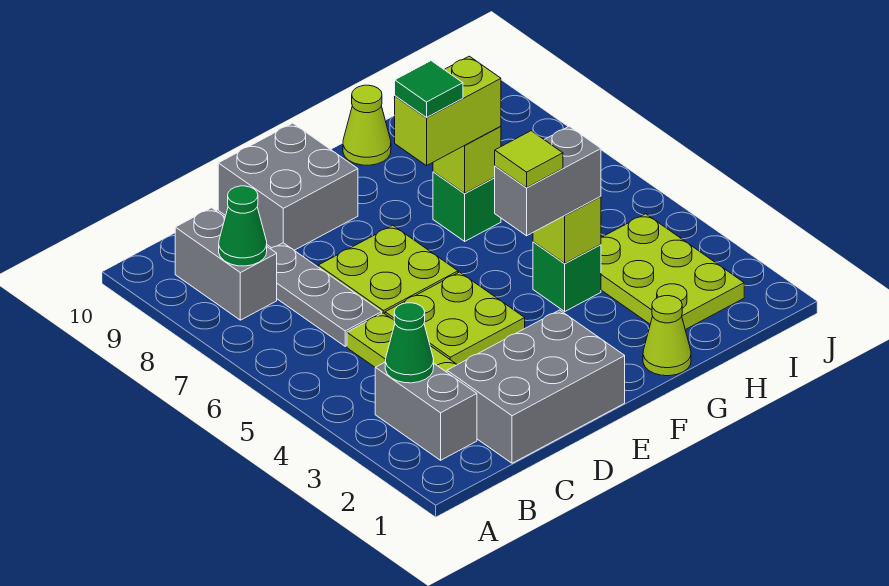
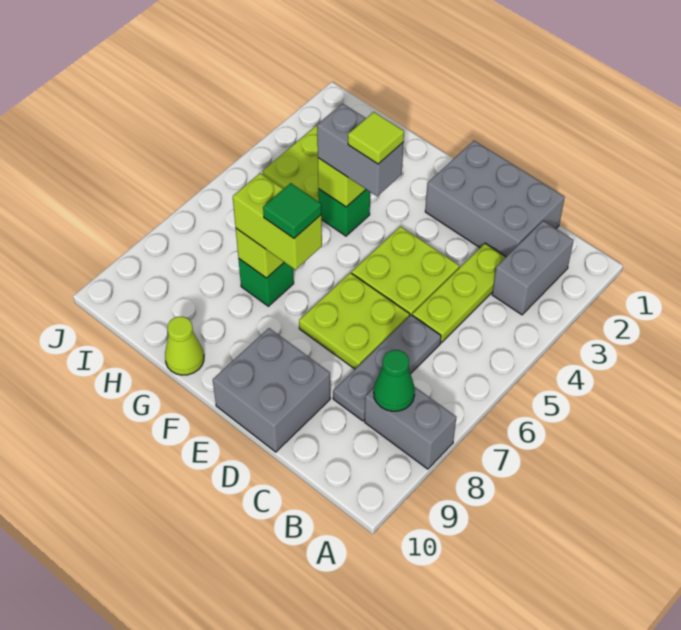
green 1x1 cone [385,303,434,383] -> none
grey 1x2 brick [175,208,277,320] -> grey 1x2 brick turned to [365,387,456,469]
lime 1x1 cone [643,296,691,376] -> none

